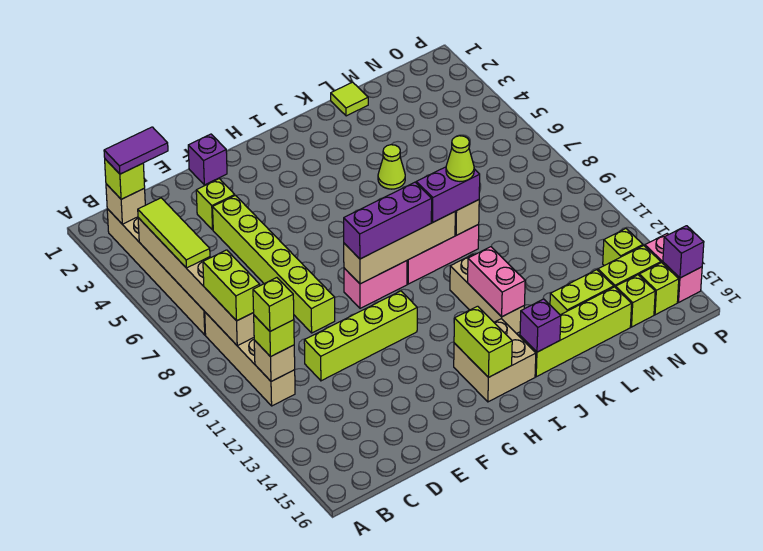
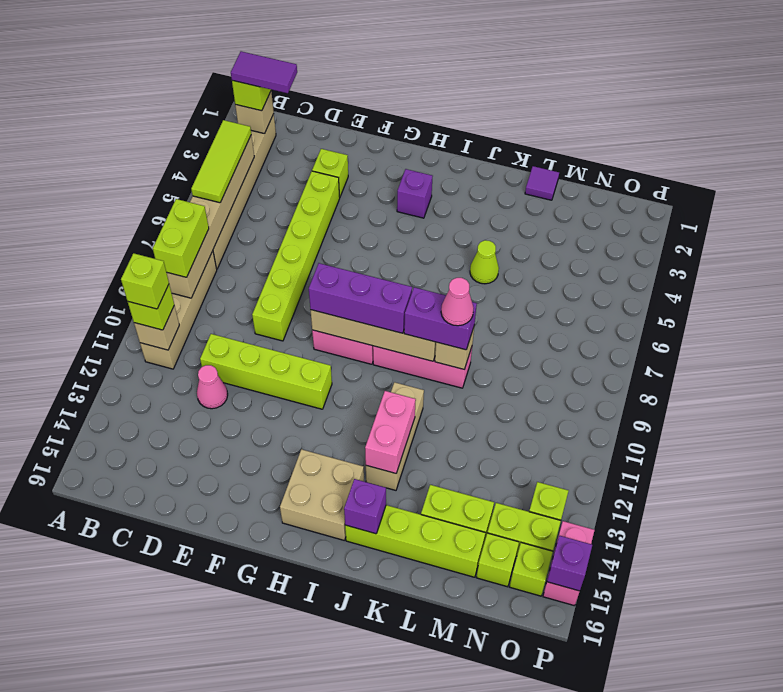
none -> pink 1x1 cone [197,365,228,409]
purple 1x1 brick [188,134,227,185] -> purple 1x1 brick moved to [397,169,432,218]
lime 1x2 brick [454,306,512,377] -> none
lime 1x1 cone [446,136,474,181] -> pink 1x1 cone [441,278,474,326]
lime 1x1 tile [331,82,368,116] -> purple 1x1 tile [525,166,559,200]

